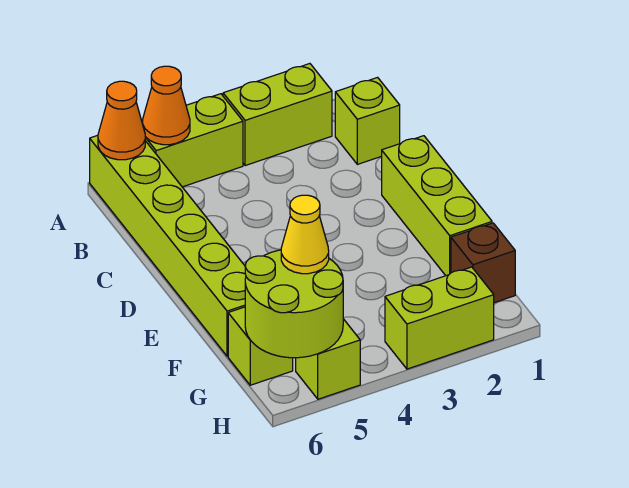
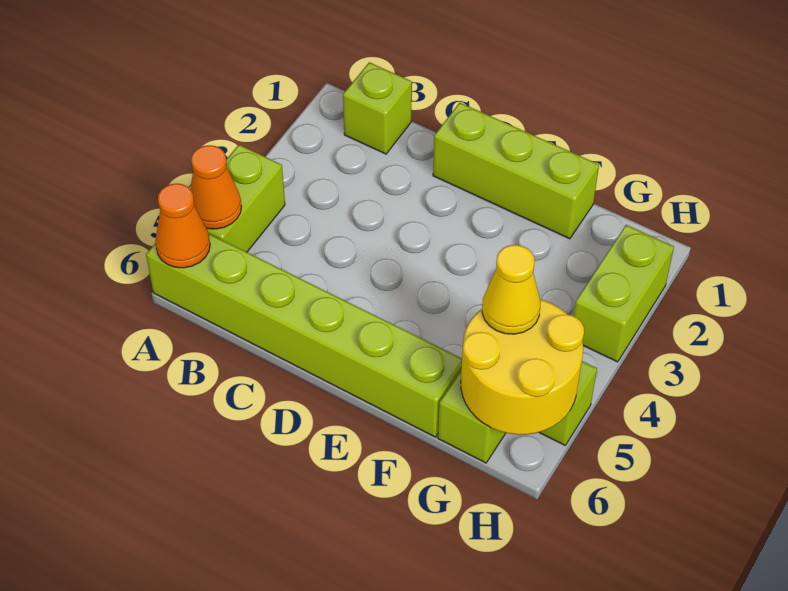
lime 1x2 brick [223,64,332,166] -> none
brown 1x1 brick [451,223,515,303] -> none
lime 2x2 round brick [245,250,343,358] -> yellow 2x2 round brick [461,299,584,435]

